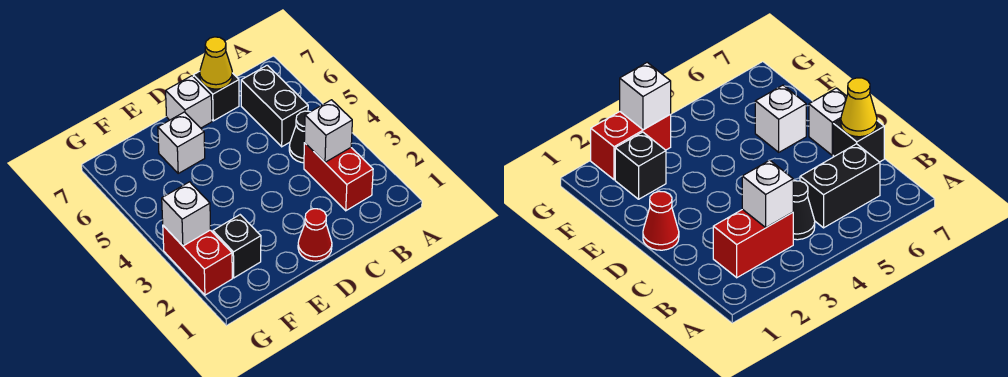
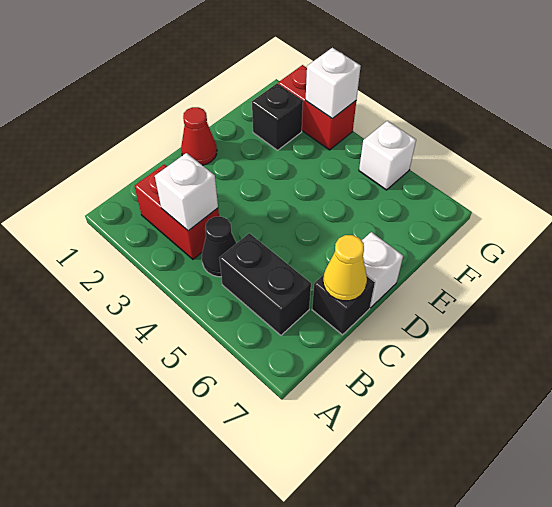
white 1x1 brick [158,112,205,173] -> white 1x1 brick moved to [359,121,416,190]

